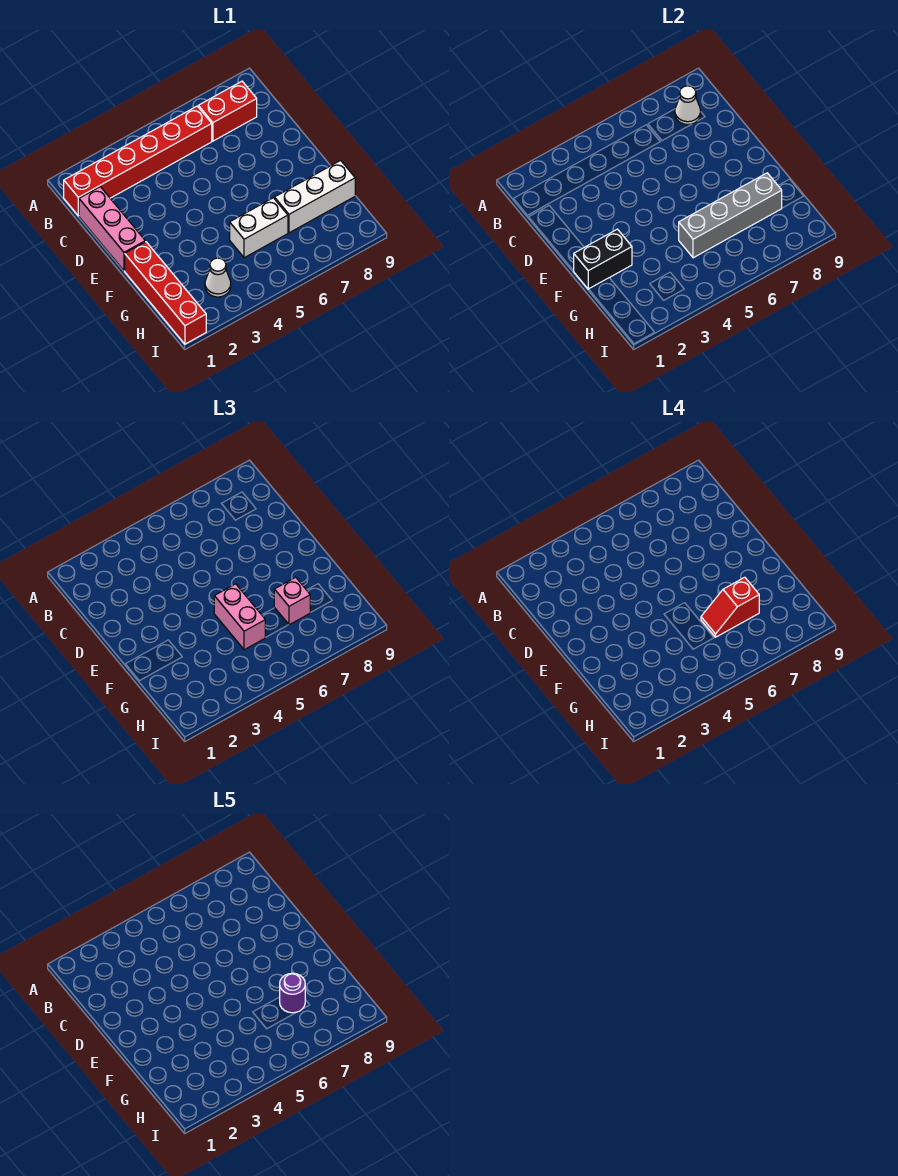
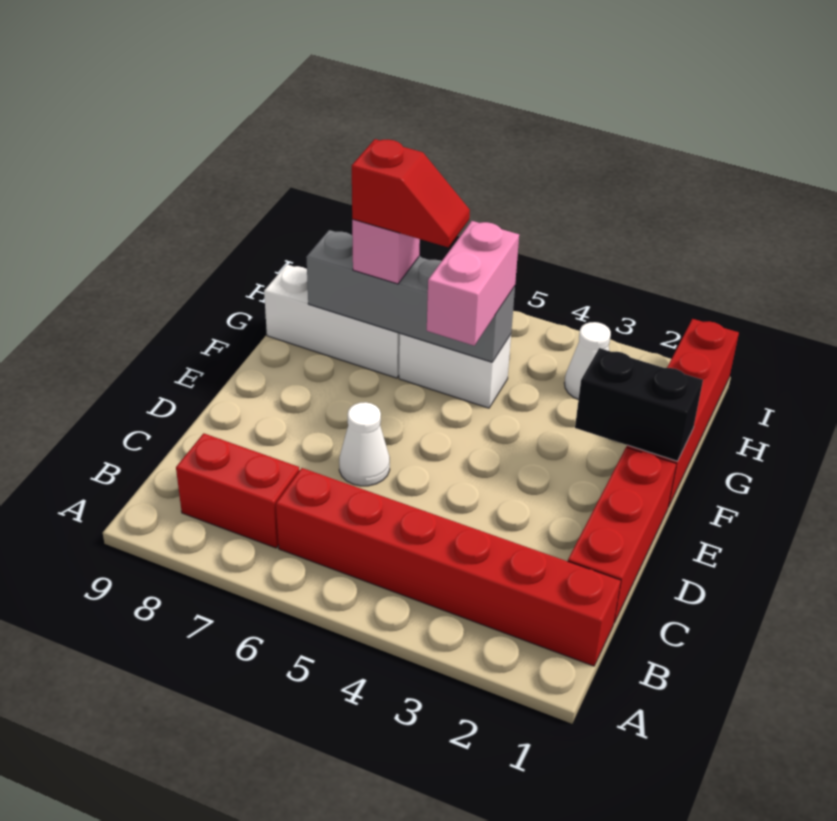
white 1x1 cone [675,86,701,125] -> white 1x1 cone moved to [339,402,390,486]
pink 1x3 brick [79,187,145,271] -> red 1x3 brick [568,447,676,623]
purple 1x1 round brick [280,973,305,1013] -> none

